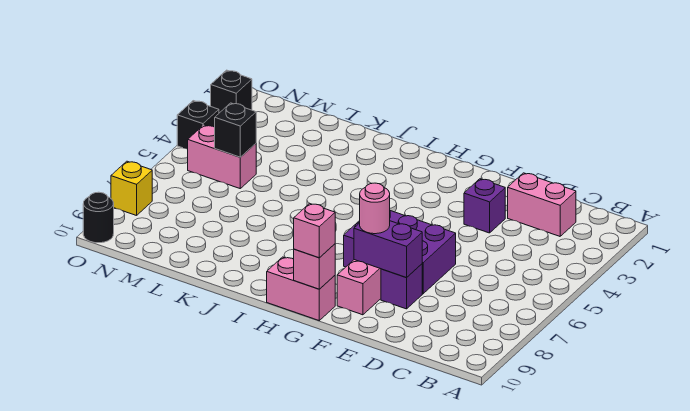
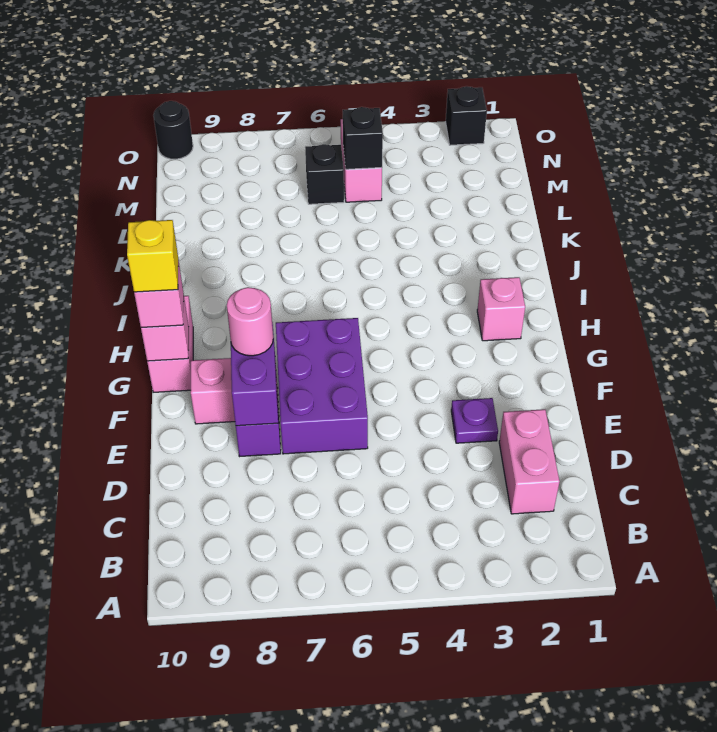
purple 1x1 brick [464,179,505,233] -> purple 1x1 plate [451,398,498,443]
none -> pink 1x1 brick [477,277,525,341]
black 1x1 brick [177,101,219,149] -> black 1x1 brick moved to [305,144,344,204]
yellow 1x1 brick [111,161,152,216] -> yellow 1x1 brick moved to [127,220,178,292]

